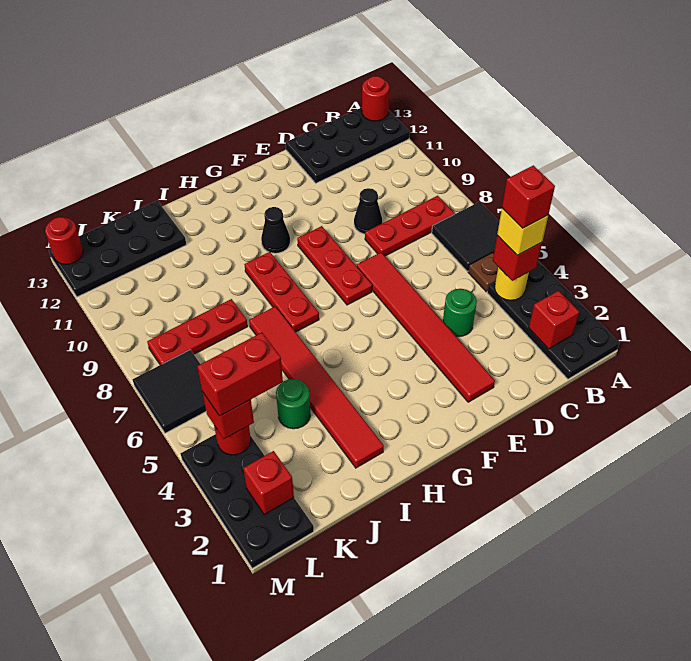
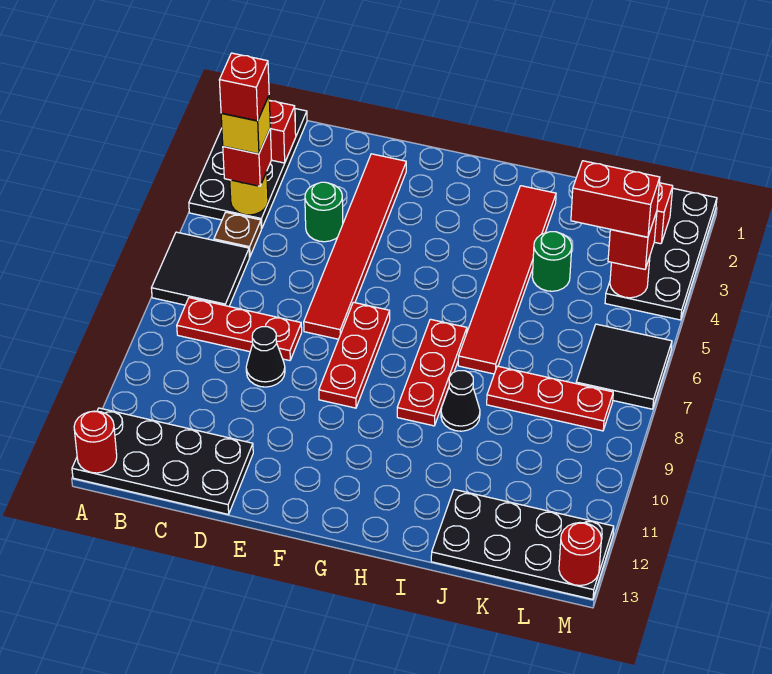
black 1x1 cone [261,207,290,253] -> black 1x1 cone moved to [441,371,480,431]

